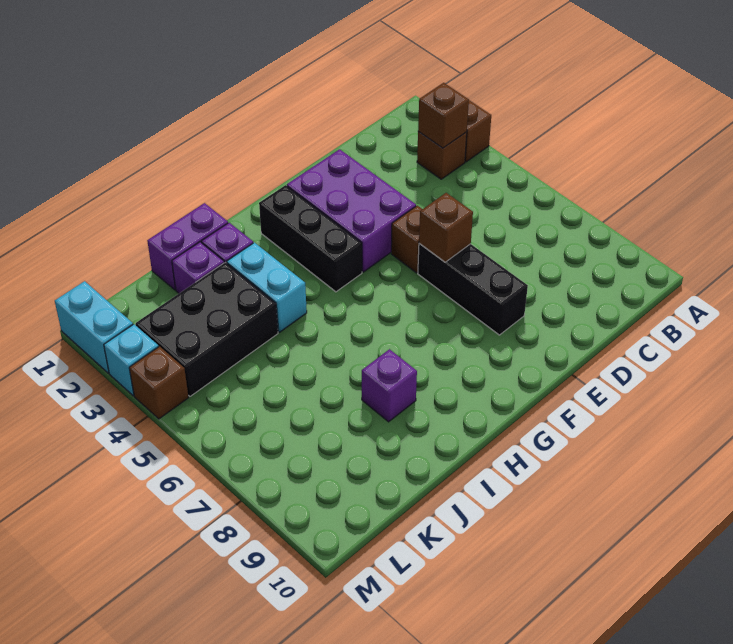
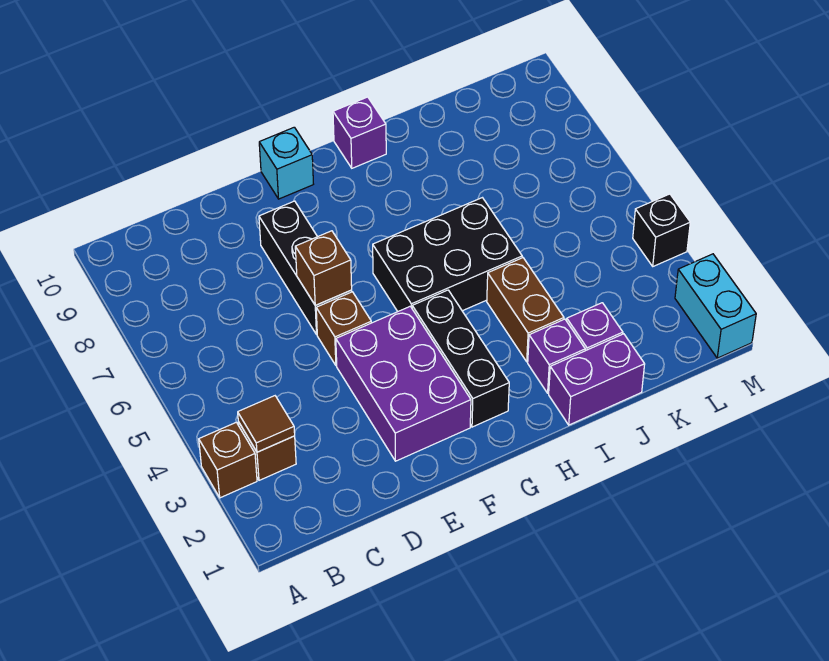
brown 1x1 brick [418,83,469,148] -> brown 1x1 tile [238,396,295,452]
cyan 1x2 brick [227,243,307,332] -> brown 1x2 brick [487,258,564,362]
purple 1x1 brick [362,349,417,422] -> purple 1x1 brick moved to [333,97,386,168]
black 2x3 brick [136,262,278,396] -> black 2x3 brick moved to [373,198,522,311]
cyan 1x1 brick [104,324,159,396] -> cyan 1x1 brick moved to [259,127,313,199]
brown 1x1 brick [129,347,188,419] -> black 1x1 brick [633,194,690,266]

